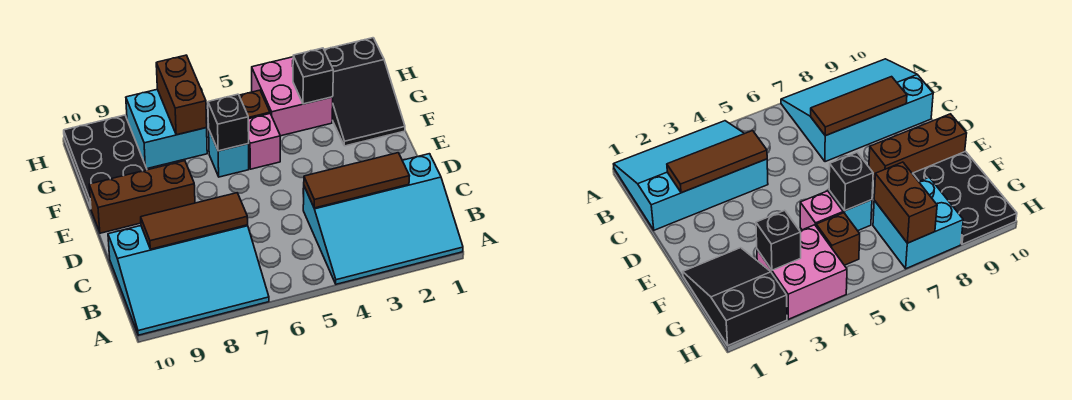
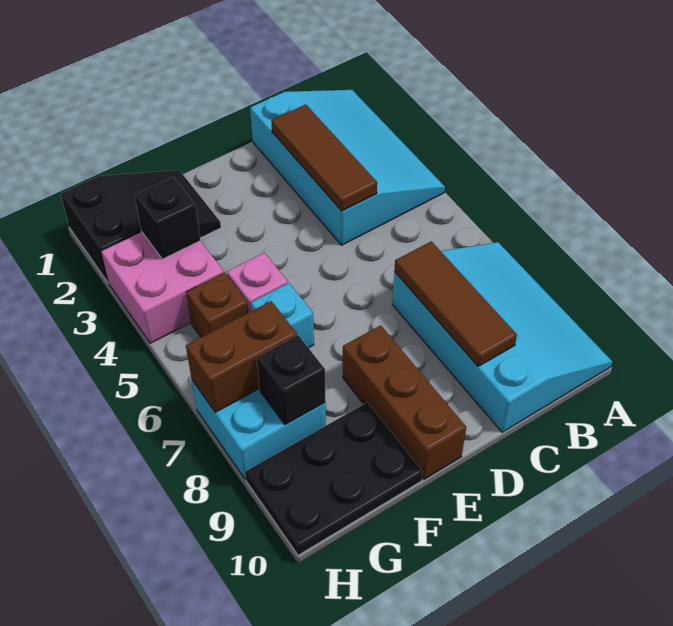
black 1x1 brick [208,94,249,151] -> black 1x1 brick moved to [257,335,325,425]

